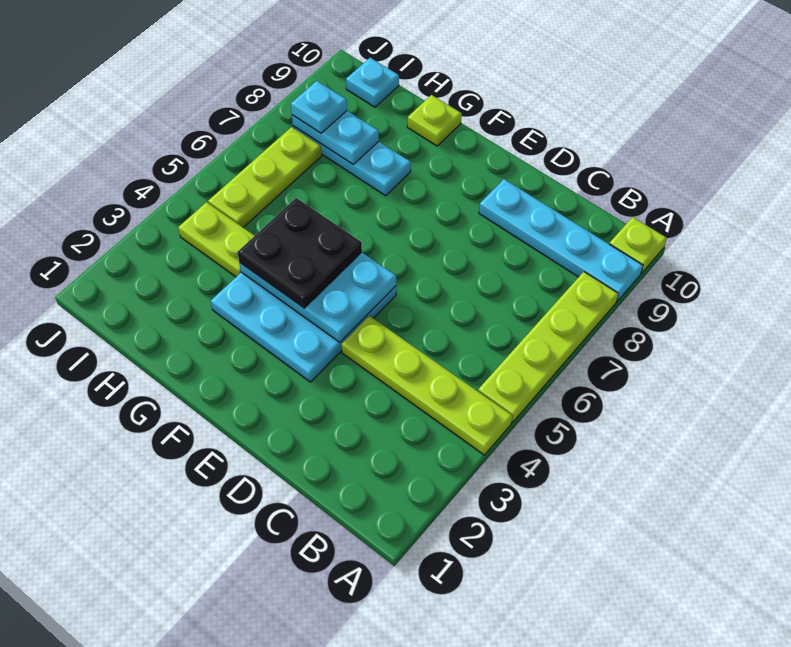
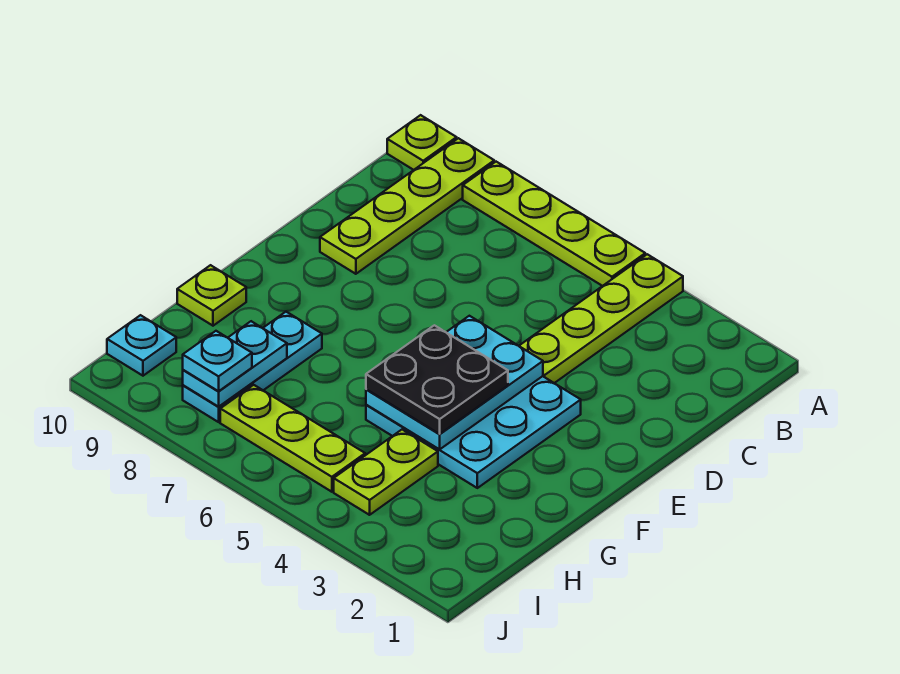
cyan 1x4 plate [479,179,643,301] -> lime 1x4 plate [320,138,494,274]

